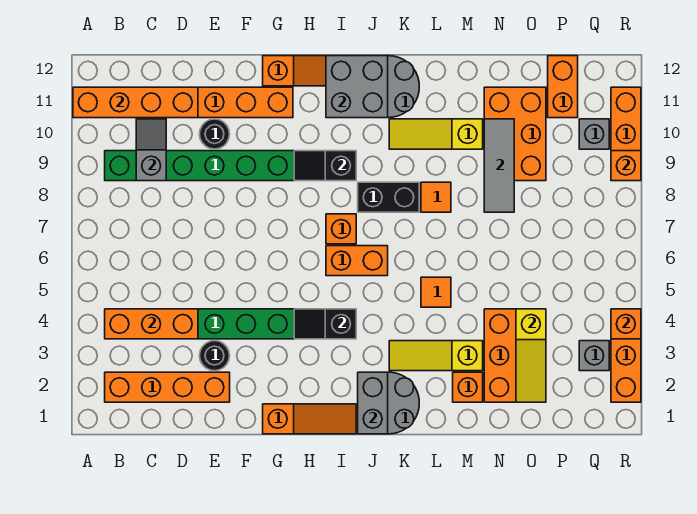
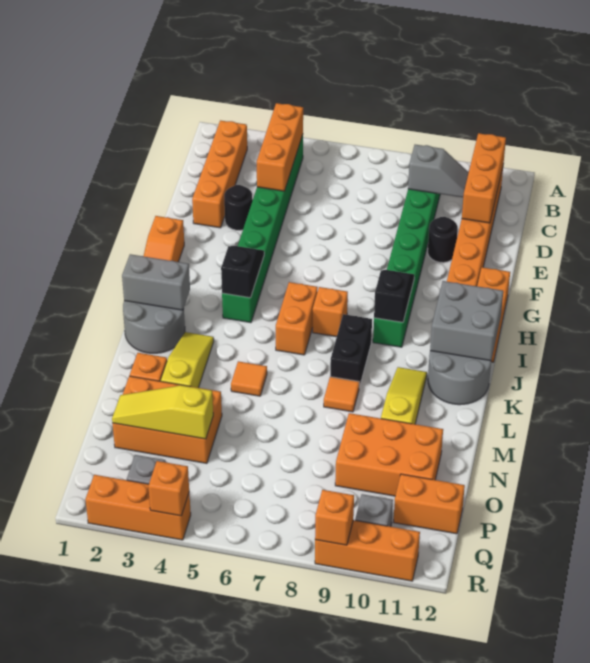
orange 1x4 brick [73,87,198,118] -> orange 1x3 brick [462,133,506,223]
grey 1x3 tile [484,119,514,212] -> none

